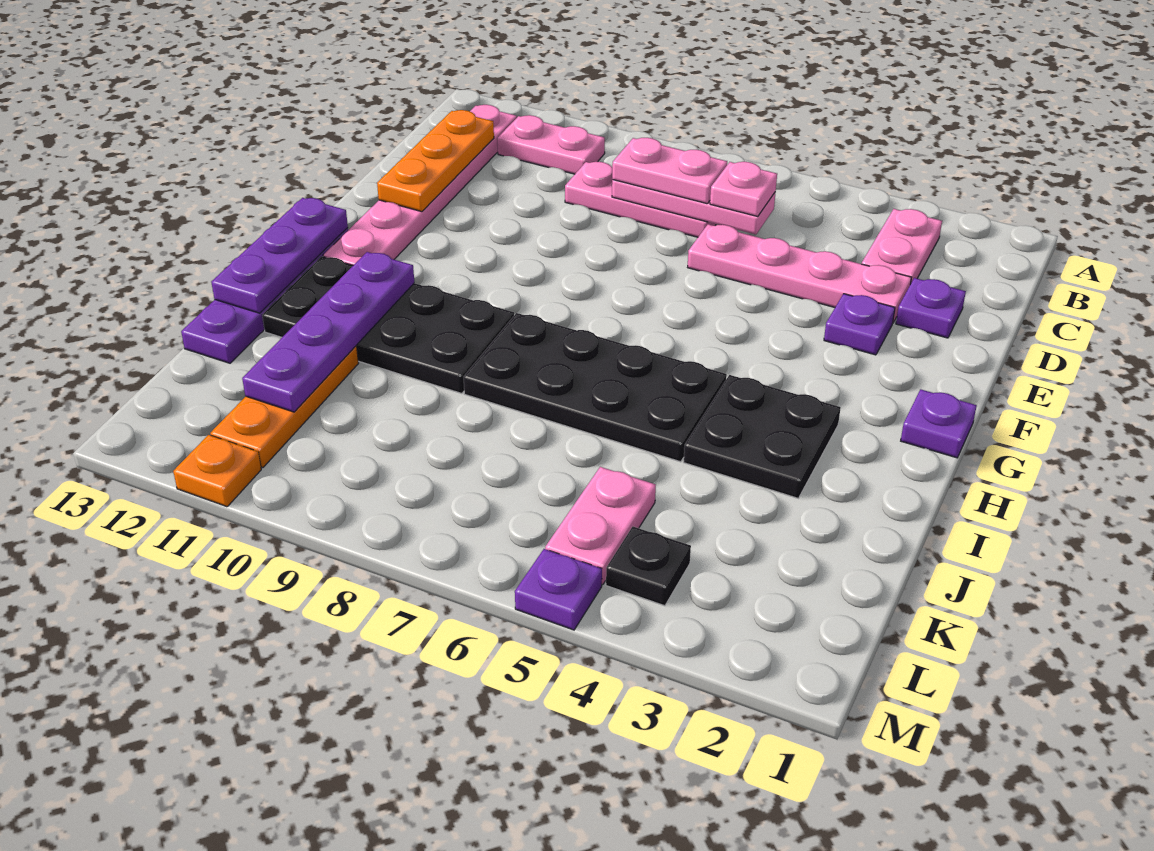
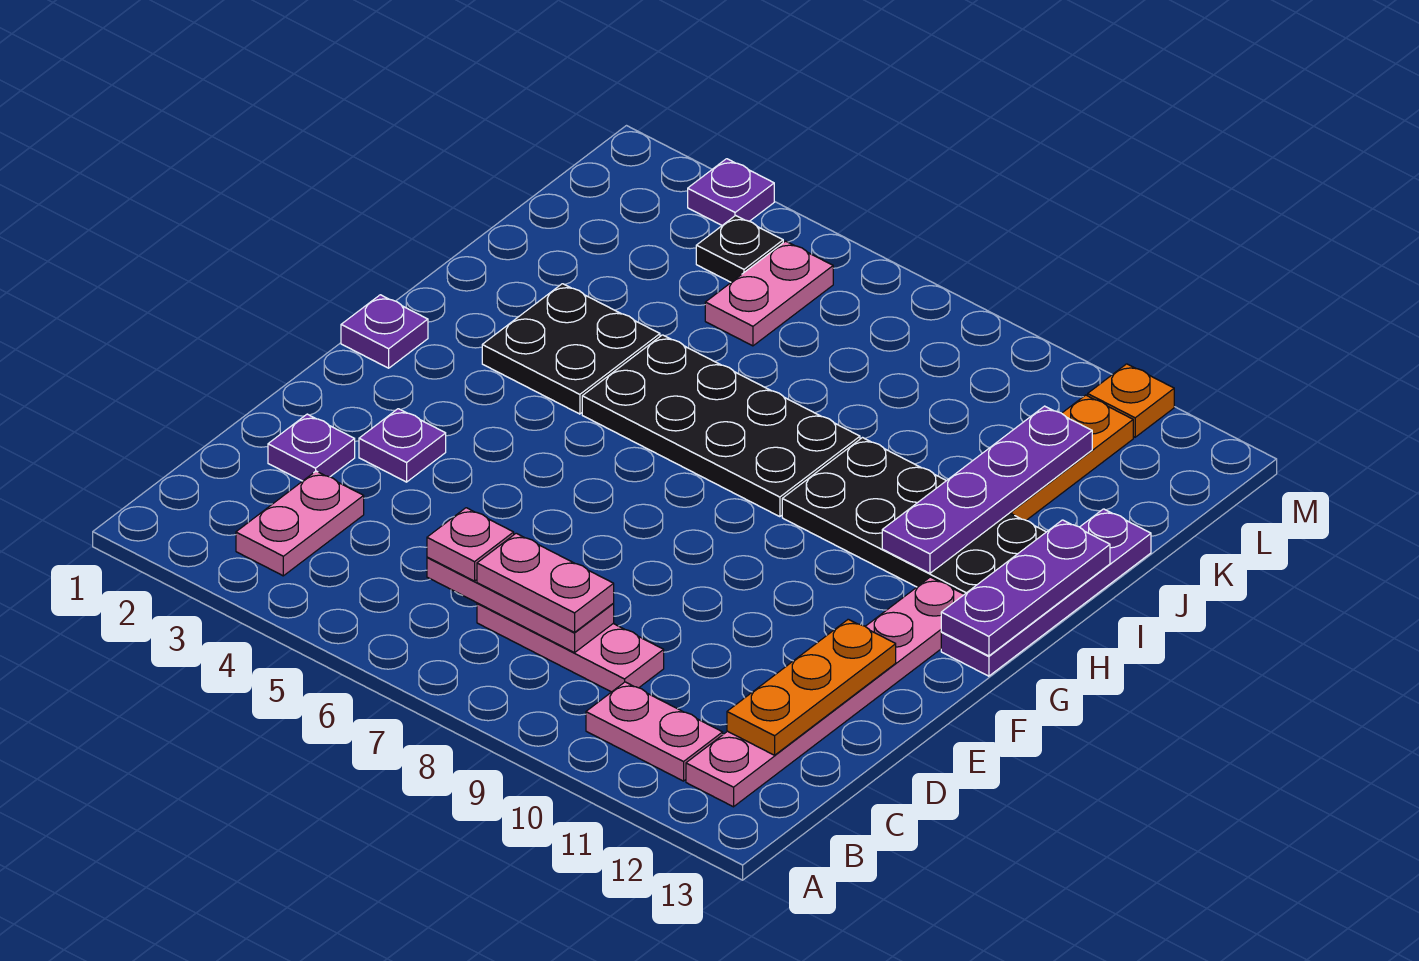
pink 1x4 plate [688,224,911,322] -> none
purple 1x1 plate [515,549,602,630] -> purple 1x1 plate moved to [688,159,774,225]

